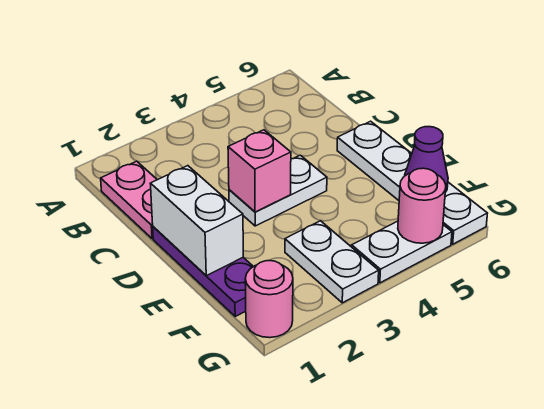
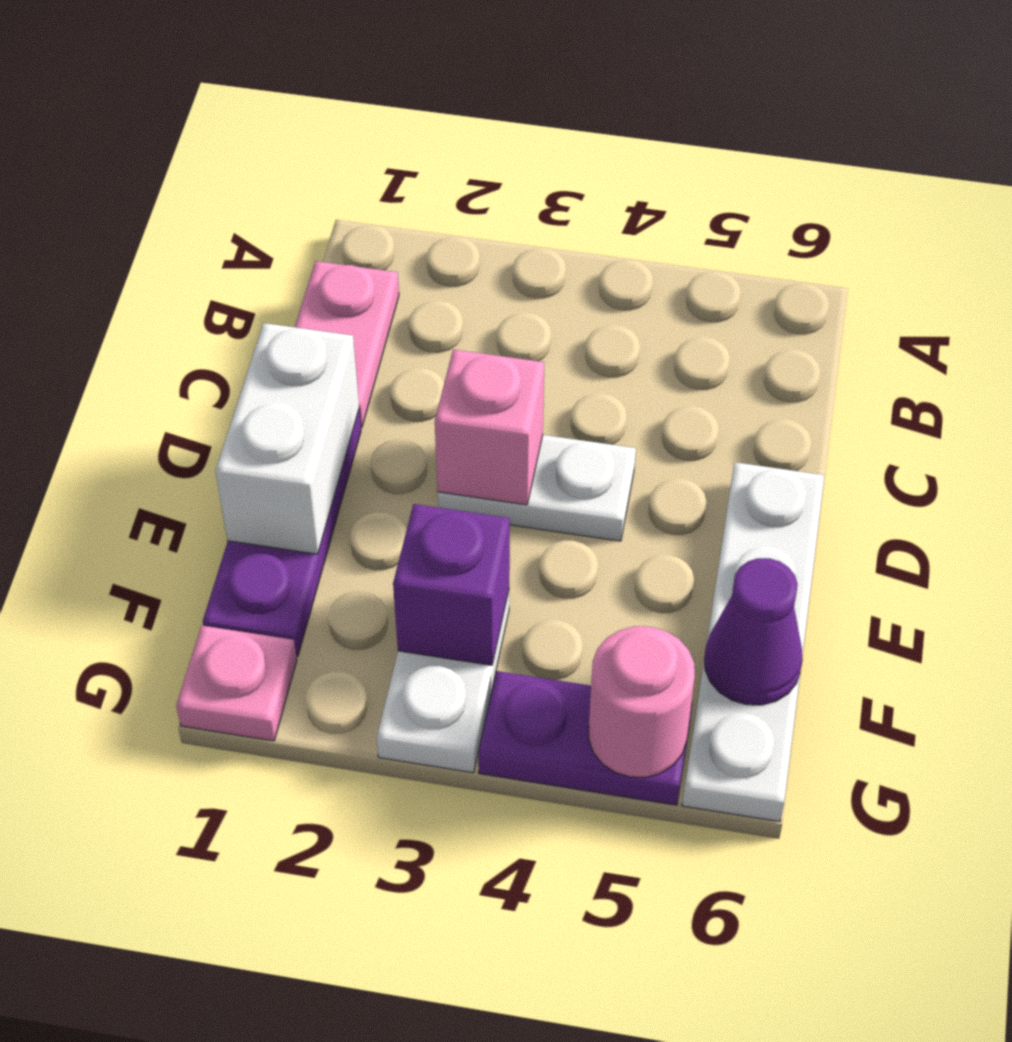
none -> purple 1x1 brick [393,504,510,665]
pink 1x1 round brick [245,261,293,338] -> pink 1x1 plate [176,626,297,741]
white 1x2 plate [352,221,452,283] -> purple 1x2 plate [478,671,692,805]

